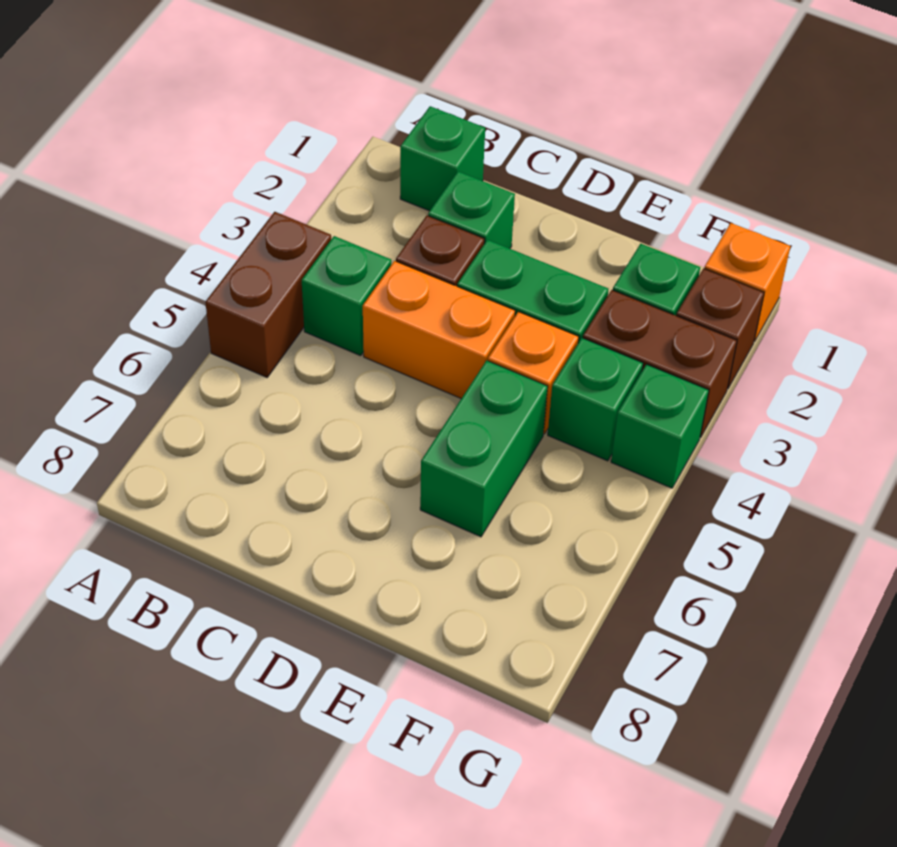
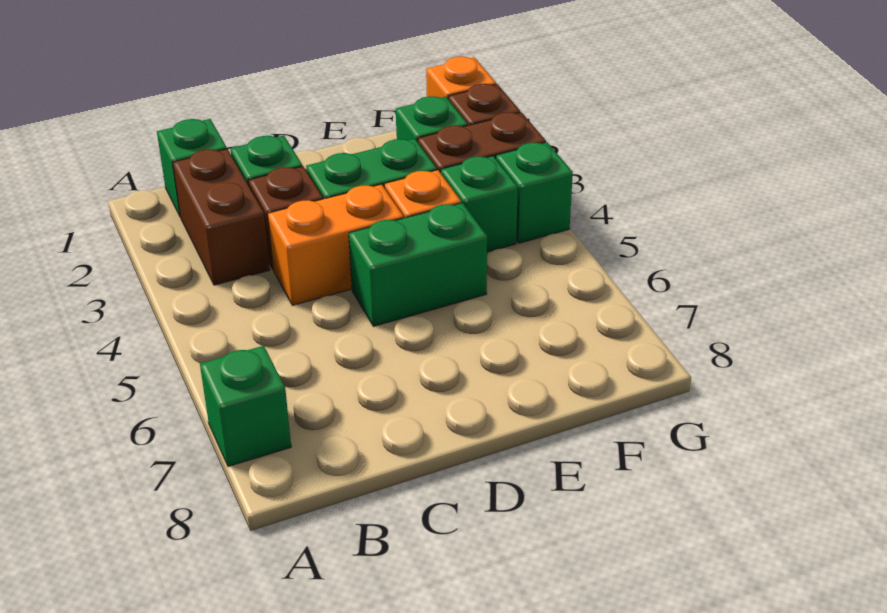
brown 1x2 brick [205,212,331,377] -> brown 1x2 brick moved to [173,149,270,285]
green 1x1 brick [302,236,391,356] -> green 1x1 brick moved to [200,346,291,466]
green 1x2 brick [420,360,548,537] -> green 1x2 brick turned to [349,203,487,326]

